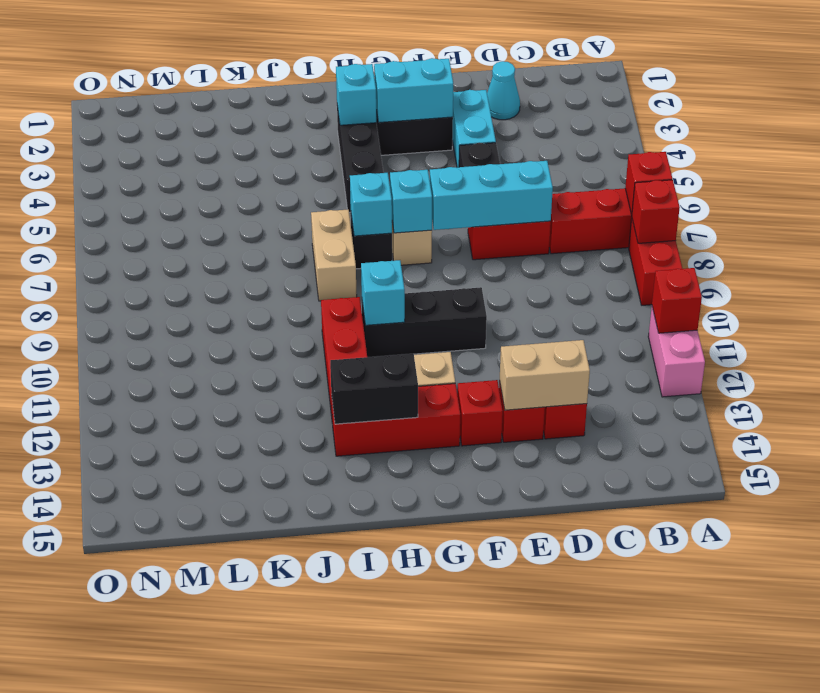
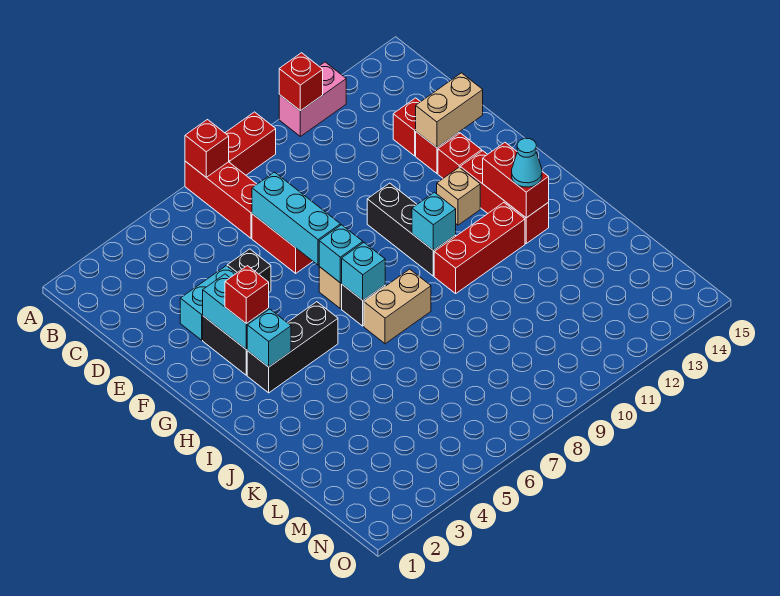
red 1x1 brick [632,180,680,243] -> red 1x1 brick moved to [225,266,269,324]
cyan 1x1 cone [487,61,520,120] -> cyan 1x1 cone moved to [512,138,542,187]
tan 1x2 brick [500,340,590,410] -> tan 1x2 brick turned to [416,73,483,148]
black 1x2 brick [330,354,418,424] -> red 1x2 brick [483,143,549,218]

